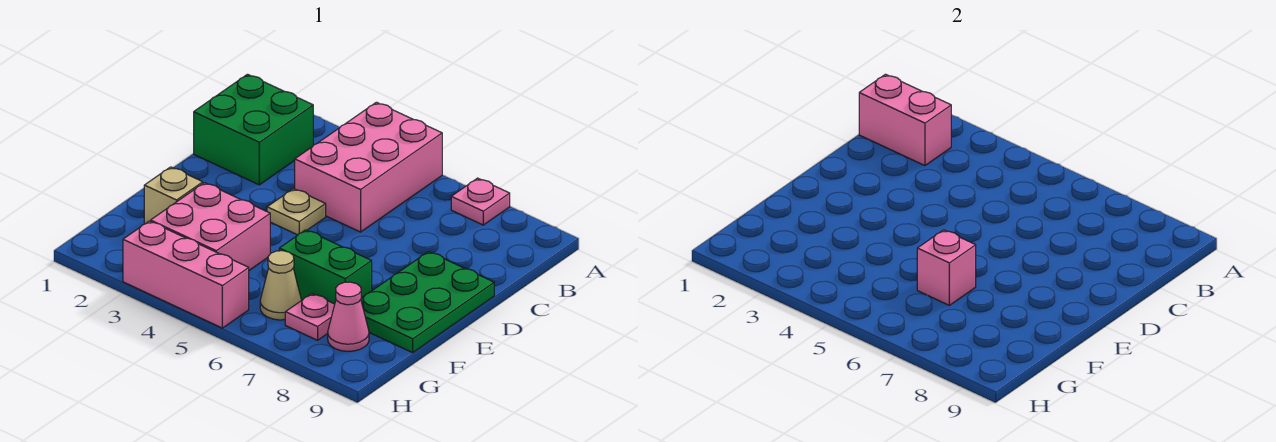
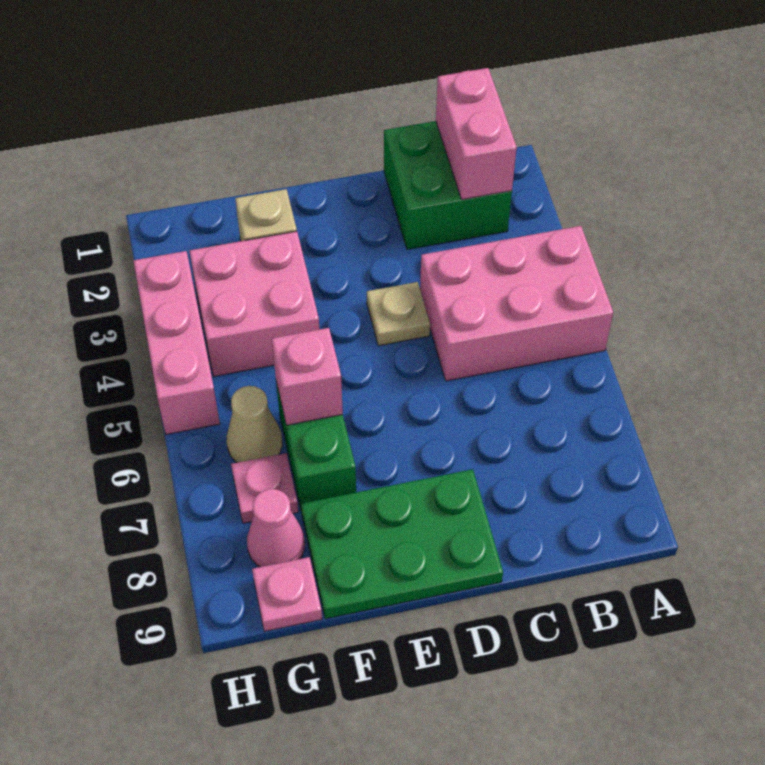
pink 1x1 plate [451,178,510,225] -> pink 1x1 plate moved to [252,557,322,632]

